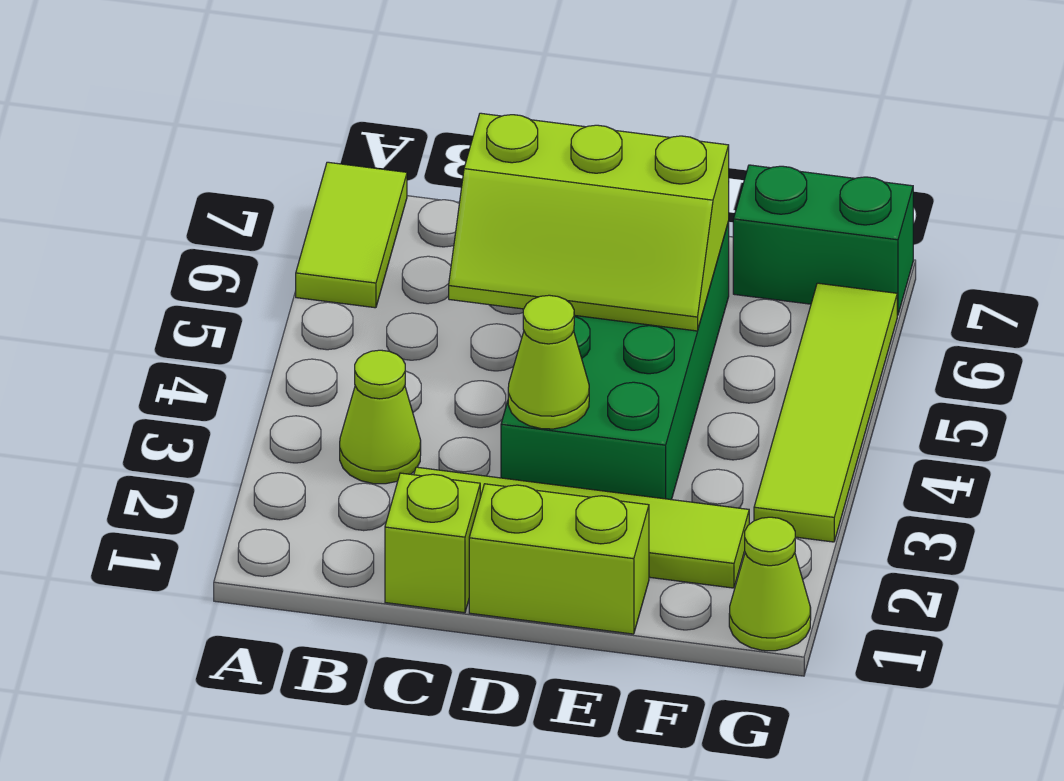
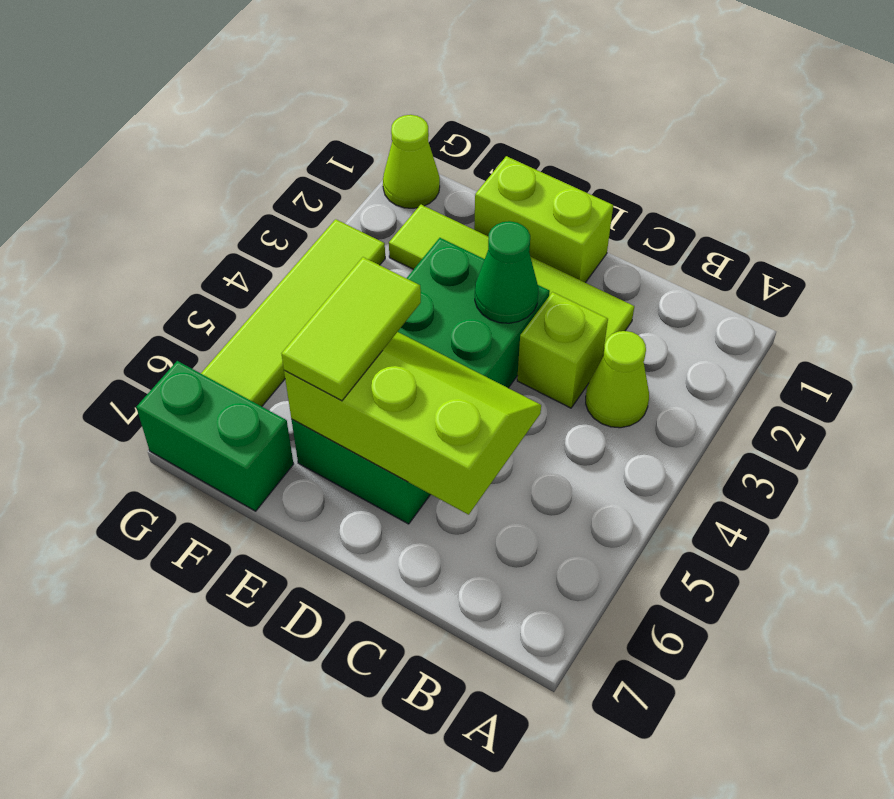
lime 1x2 tile [296,162,407,308] -> lime 1x2 tile moved to [281,257,421,401]
lime 1x1 brick [385,473,480,613] -> lime 1x1 brick moved to [517,292,608,408]
lime 1x1 cone [508,295,589,429] -> green 1x1 cone [475,221,539,323]

